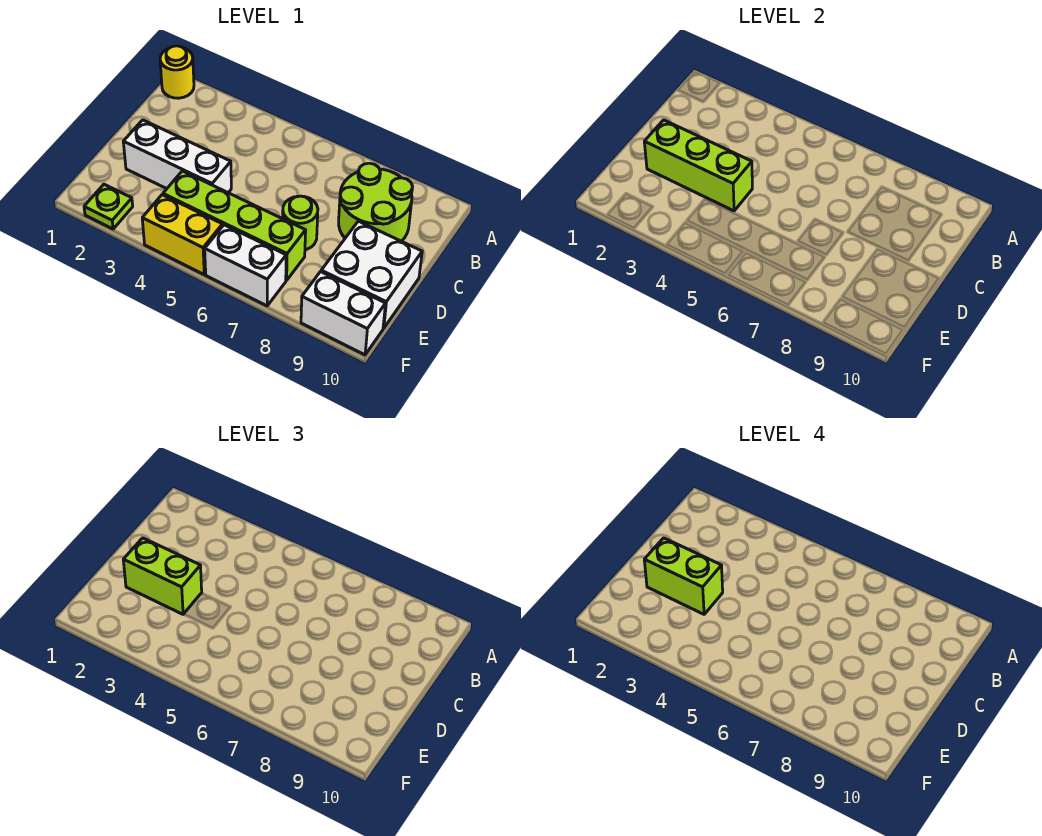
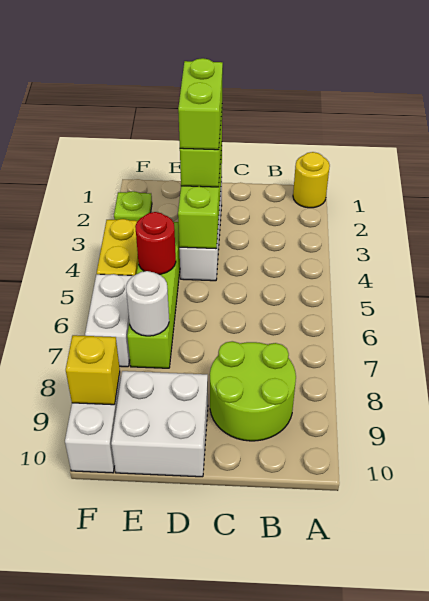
lime 1x1 round brick [283,196,318,250] -> none
none -> red 1x1 round brick [135,212,176,274]
none -> white 1x1 round brick [126,271,169,336]
none -> yellow 1x1 brick [66,335,120,405]

